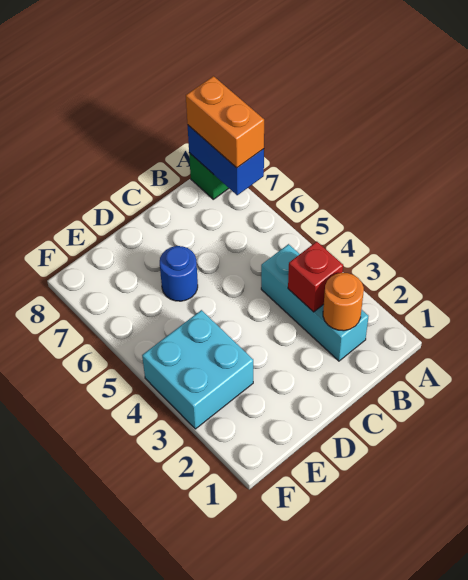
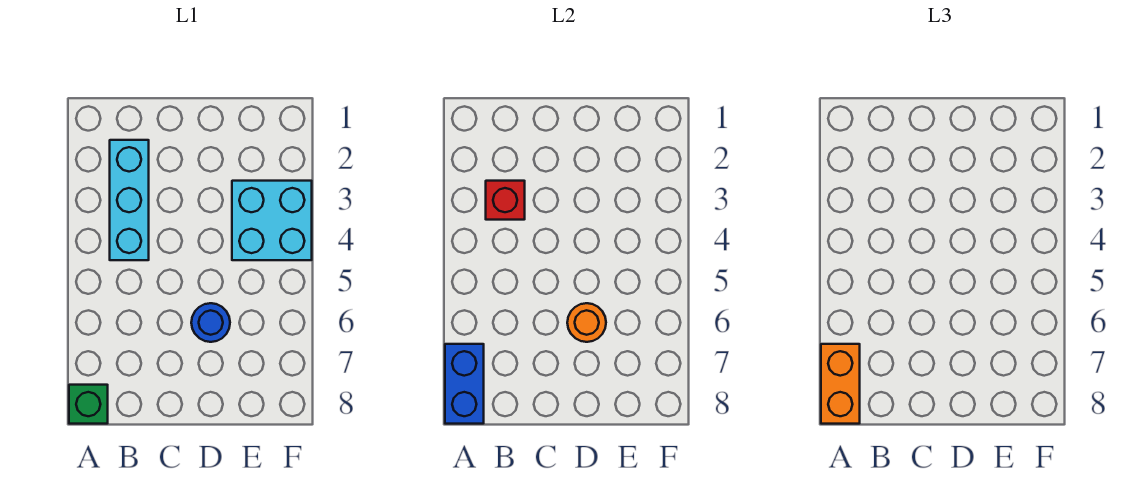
orange 1x1 round brick [323,273,364,331] -> orange 1x1 round brick moved to [567,303,606,342]

